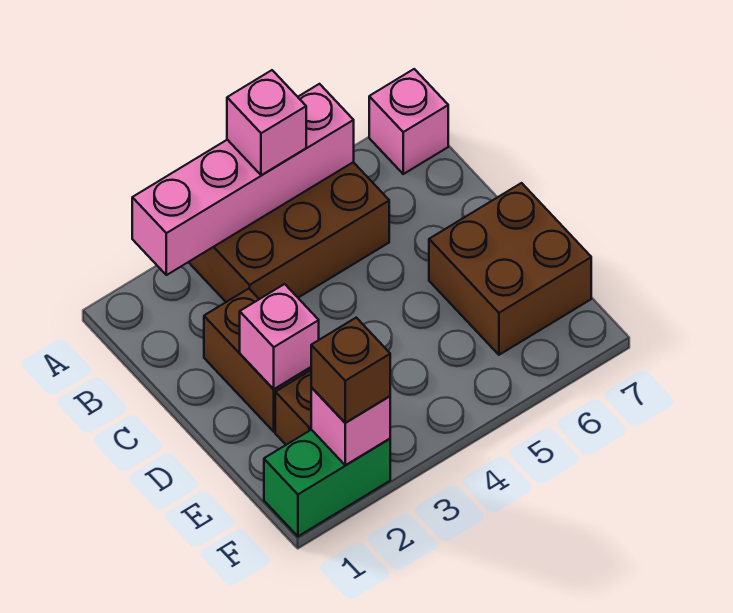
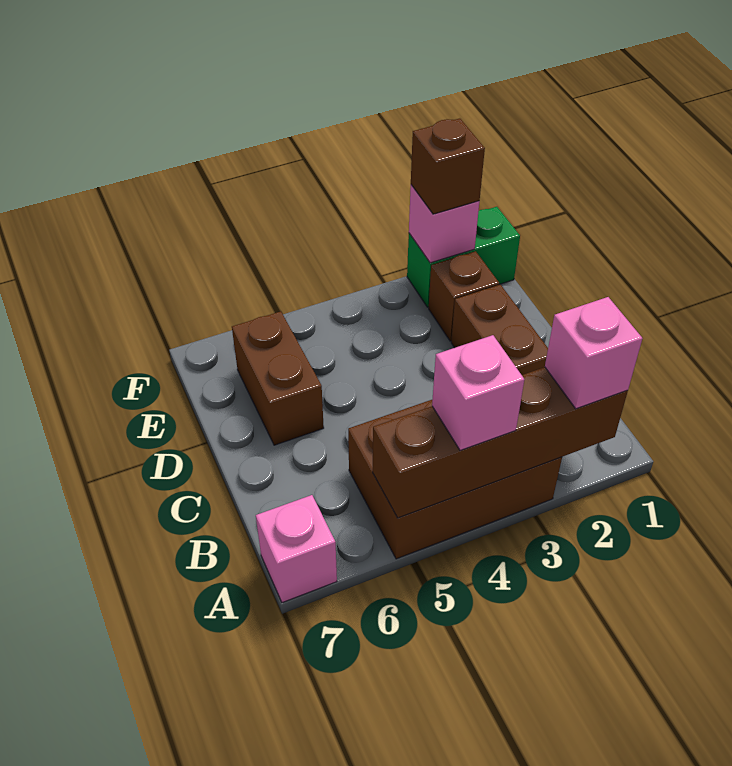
pink 1x4 brick [132,84,354,275] -> brown 1x4 brick [373,367,628,518]
pink 1x1 brick [240,284,319,389] -> pink 1x1 brick moved to [545,297,642,409]
brown 2x2 brick [429,183,591,355] -> brown 1x2 brick [232,311,324,445]

